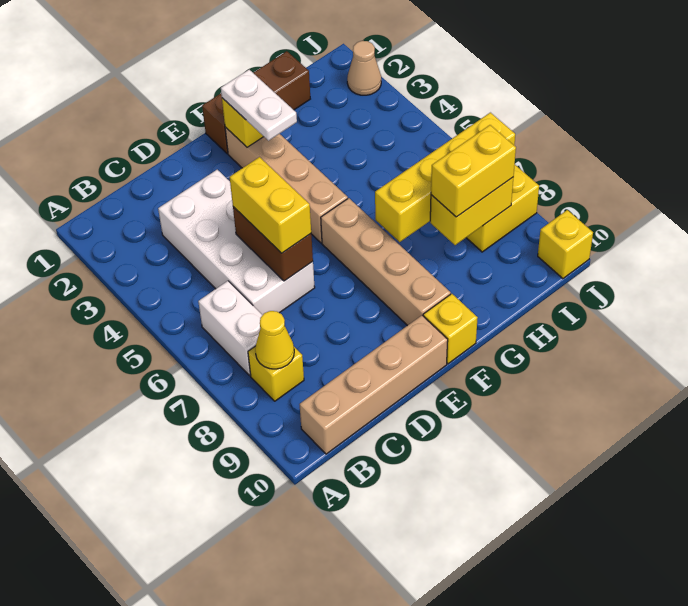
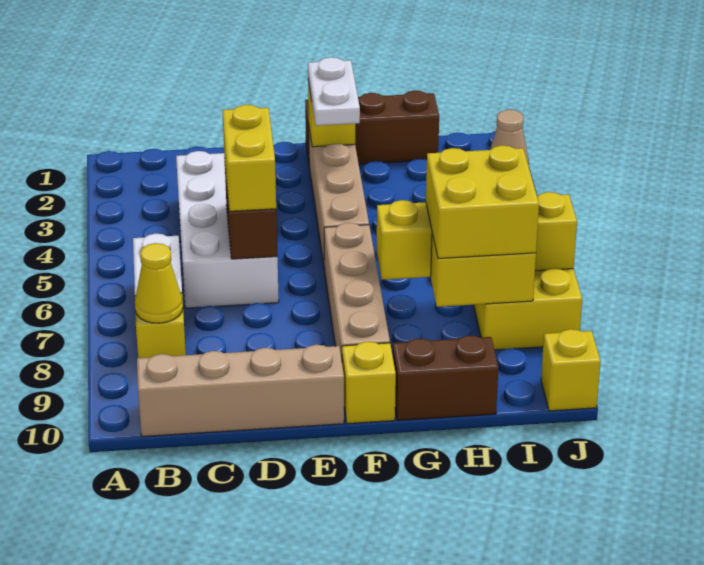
none -> brown 1x2 brick [393,335,498,420]
yellow 1x2 brick [431,125,516,217] -> yellow 2x2 brick [426,145,539,258]

